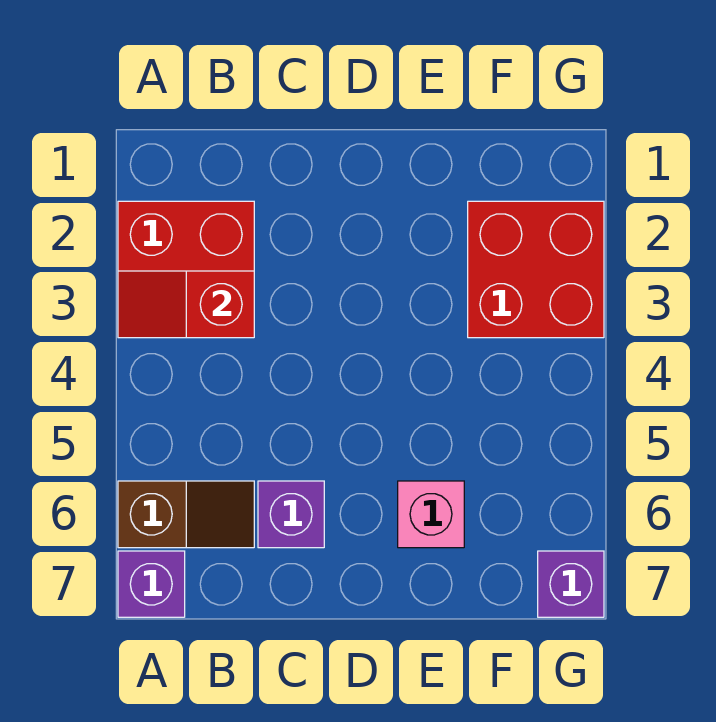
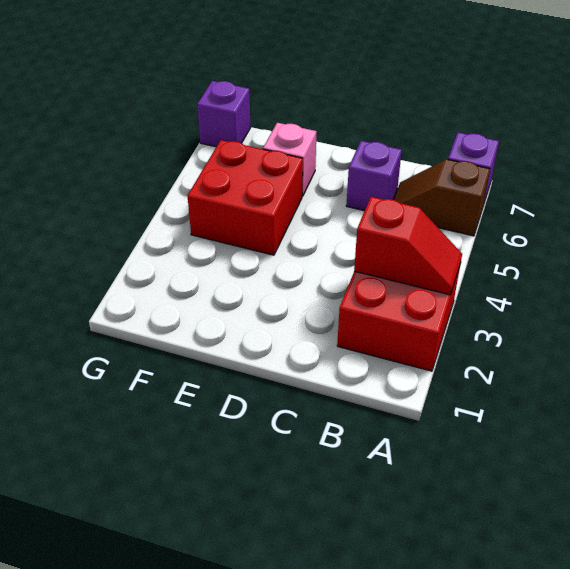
red 2x2 brick [468,201,604,338] -> red 2x2 brick moved to [187,140,303,255]

